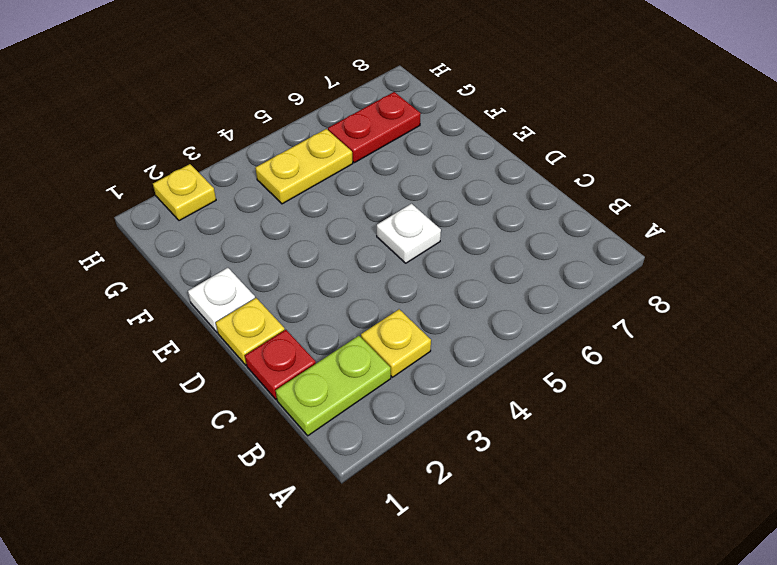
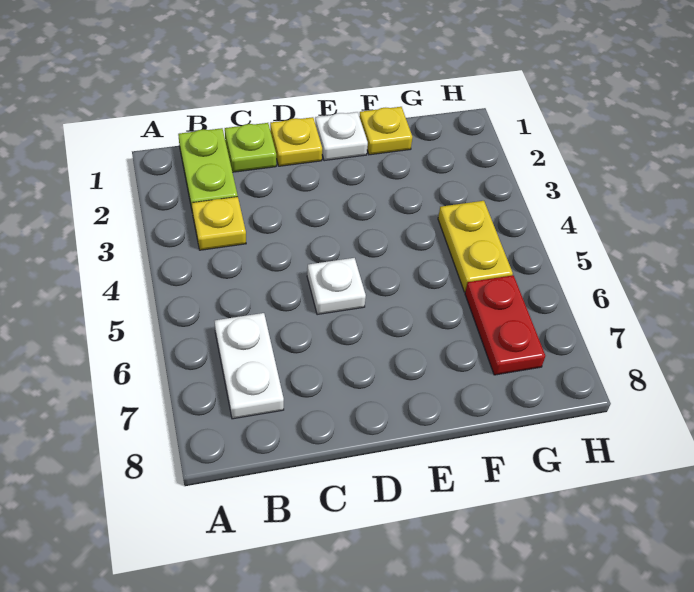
none -> white 1x2 plate [215,313,284,419]
red 1x1 plate [245,330,316,399] -> lime 1x1 plate [225,123,276,172]
yellow 1x1 plate [153,164,216,221] -> yellow 1x1 plate moved to [359,107,412,155]

